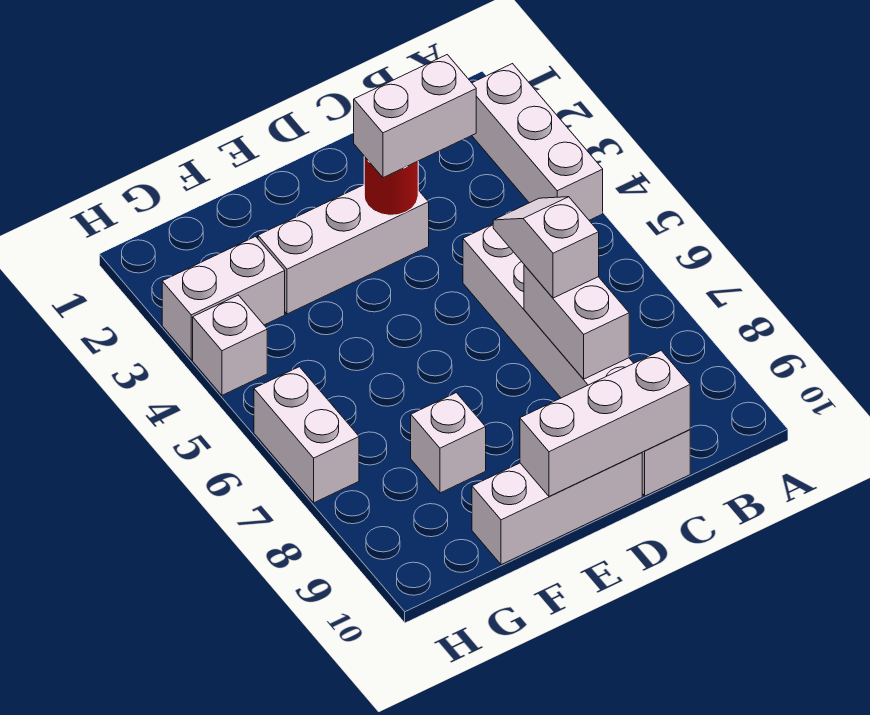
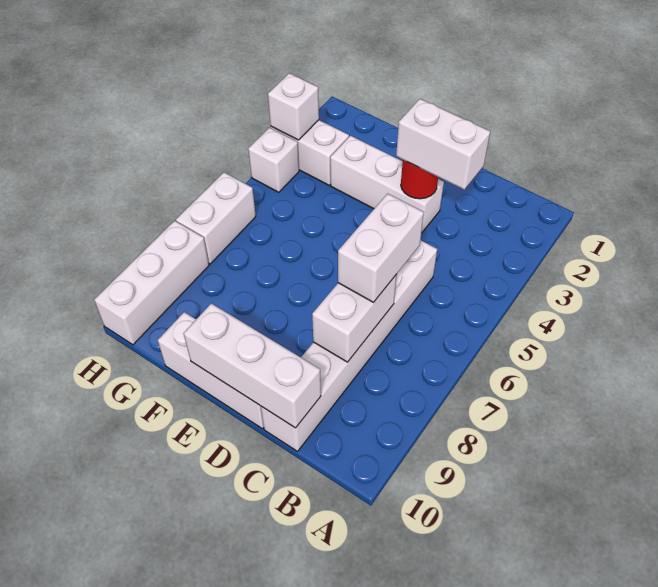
white 1x3 brick [472,64,603,220] -> white 1x3 brick moved to [94,221,209,345]
white 1x2 slope [493,197,599,298] -> white 1x2 brick [338,194,424,303]
white 1x1 brick [411,393,486,493] -> white 1x1 brick moved to [268,73,319,140]

